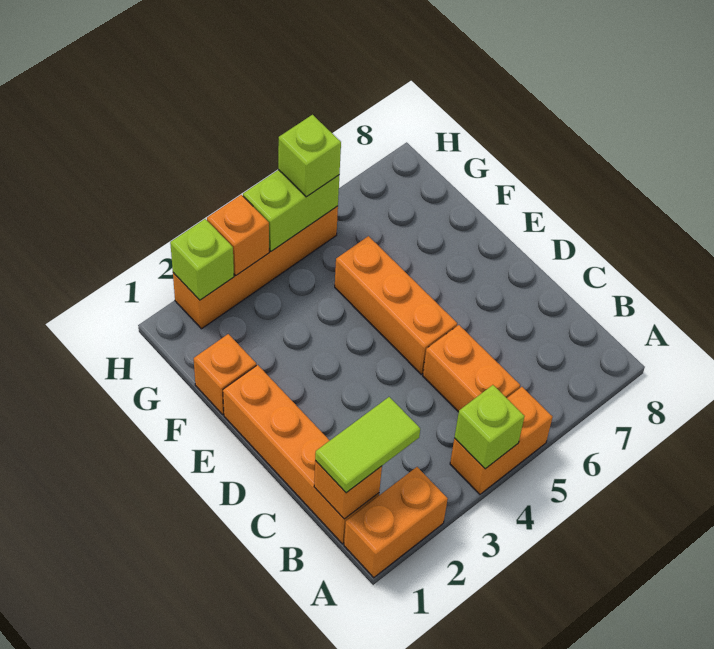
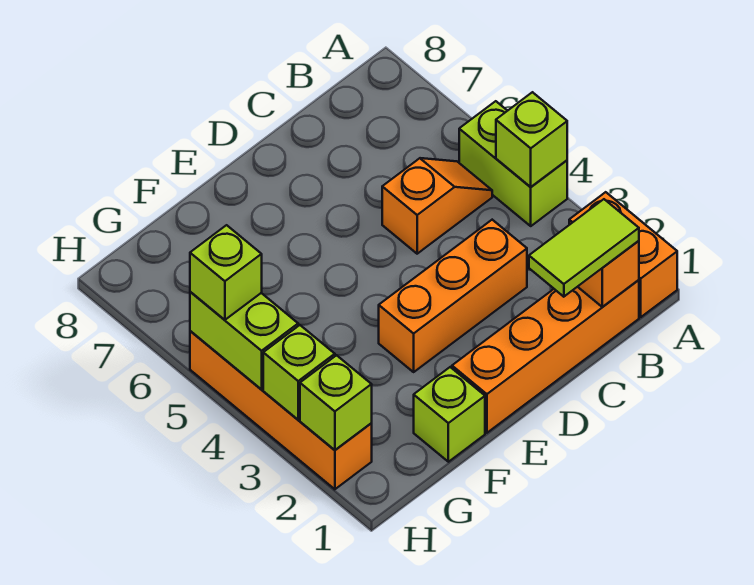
orange 1x2 brick [450,387,553,494] -> lime 1x2 brick [459,101,567,226]
lime 1x2 tile [315,397,420,493] -> lime 1x2 tile turned to [529,199,639,297]
orange 1x2 brick [423,325,520,412] -> orange 1x2 slope [382,158,492,254]
orange 1x3 brick [335,236,457,374] -> orange 1x3 brick moved to [379,220,527,372]
orange 1x1 brick [194,334,256,414] -> lime 1x1 brick [414,367,485,462]
orange 1x1 brick [207,195,269,275] -> lime 1x1 brick [263,325,335,420]

